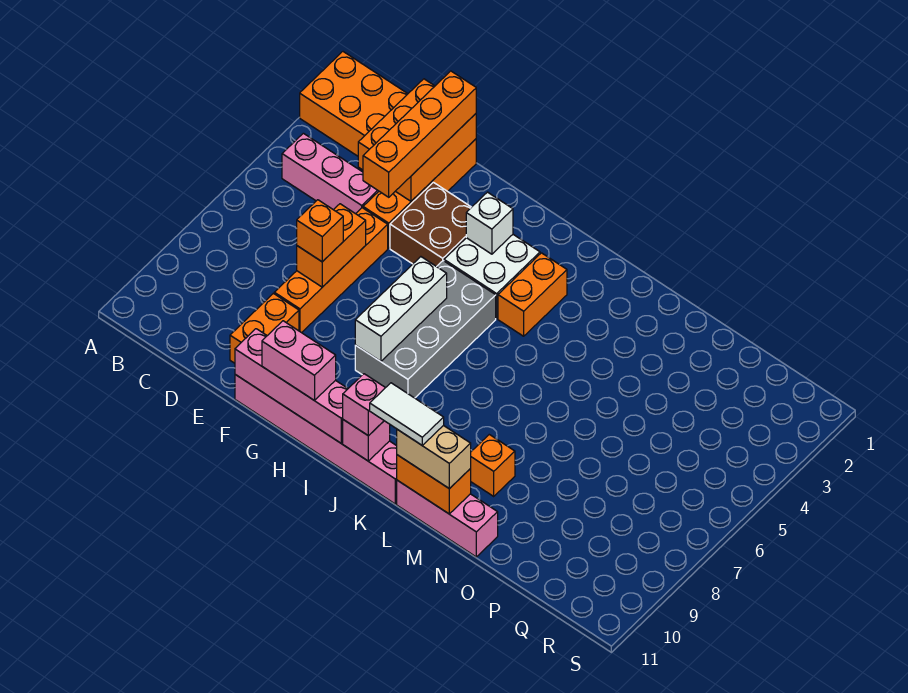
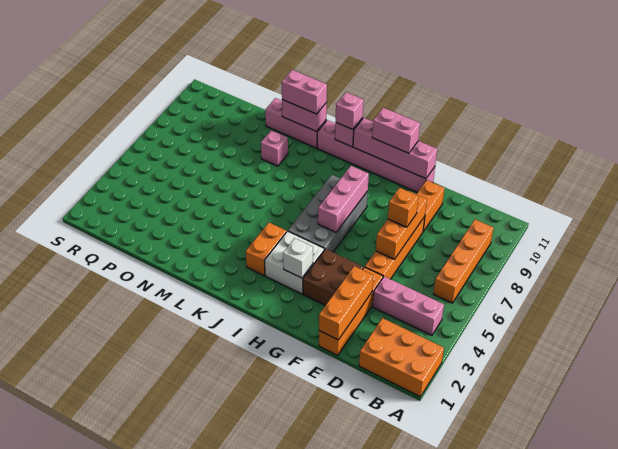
orange 2x3 brick [358,79,476,201] -> orange 1x3 brick [319,266,373,340]
orange 1x4 brick [363,71,476,197] -> orange 1x4 brick moved to [433,219,494,303]
orange 1x2 brick [297,204,366,287] -> orange 1x3 brick [376,191,427,260]
white 1x3 brick [355,257,447,361] -> pink 1x3 brick [318,166,369,232]
white 1x2 tile [370,383,444,445] -> none
orange 1x2 brick [397,455,471,514] -> pink 1x2 brick [282,100,327,131]
tan 1x2 brick [397,425,471,489] -> pink 1x2 brick [282,70,327,114]
orange 1x1 brick [470,435,515,496] -> pink 1x1 brick [261,130,288,166]

